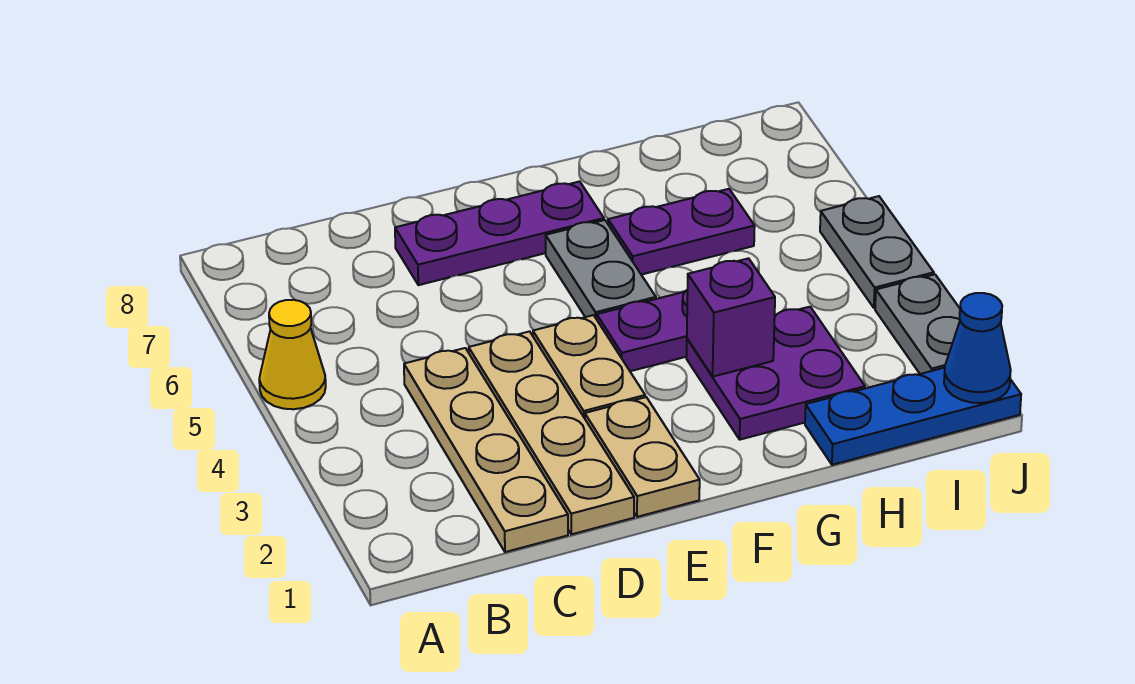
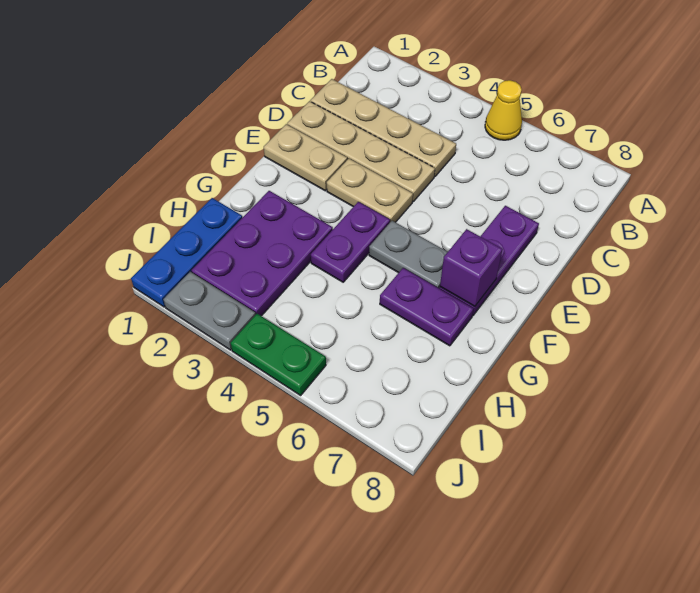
purple 2x2 plate [686,307,865,440] -> purple 2x3 plate [192,191,333,316]
purple 1x1 brick [687,258,775,377] -> purple 1x1 brick moved to [440,229,503,307]
purple 1x2 plate [608,189,755,275] -> purple 1x2 plate turned to [380,268,474,346]
blue 1x1 cone [944,293,1011,403] -> none
grey 1x2 plate [820,196,934,308] -> green 1x2 plate [231,314,326,395]

